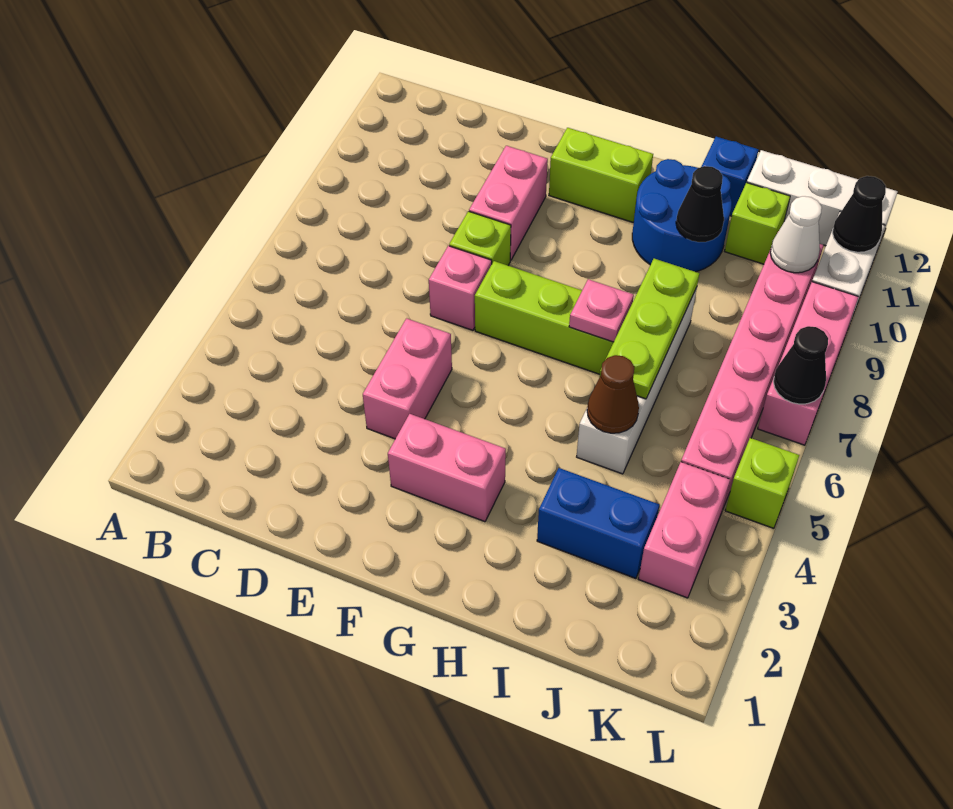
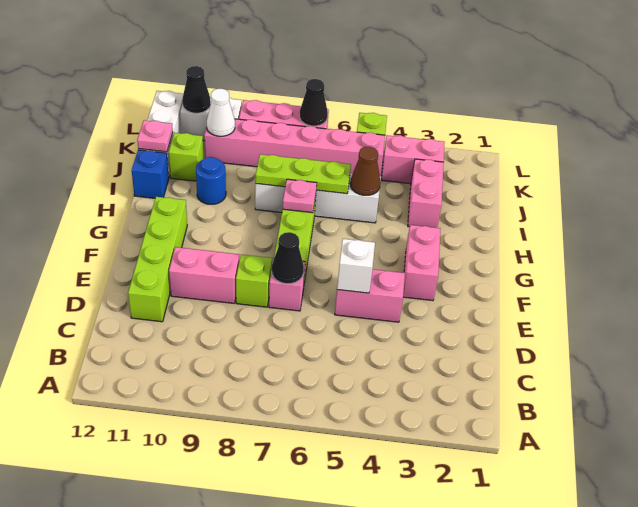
none -> white 1x1 brick [337,239,375,293]
lime 1x2 brick [549,128,653,222] -> lime 1x4 brick [128,197,187,322]
blue 2x2 round brick [632,159,732,272] -> blue 1x1 round brick [196,157,226,204]
blue 1x2 brick [537,468,659,578] -> pink 1x2 brick [408,159,444,228]
black 1x1 cone [676,166,724,242] -> black 1x1 cone moved to [272,232,304,284]
none -> pink 1x1 plate [137,120,173,152]

